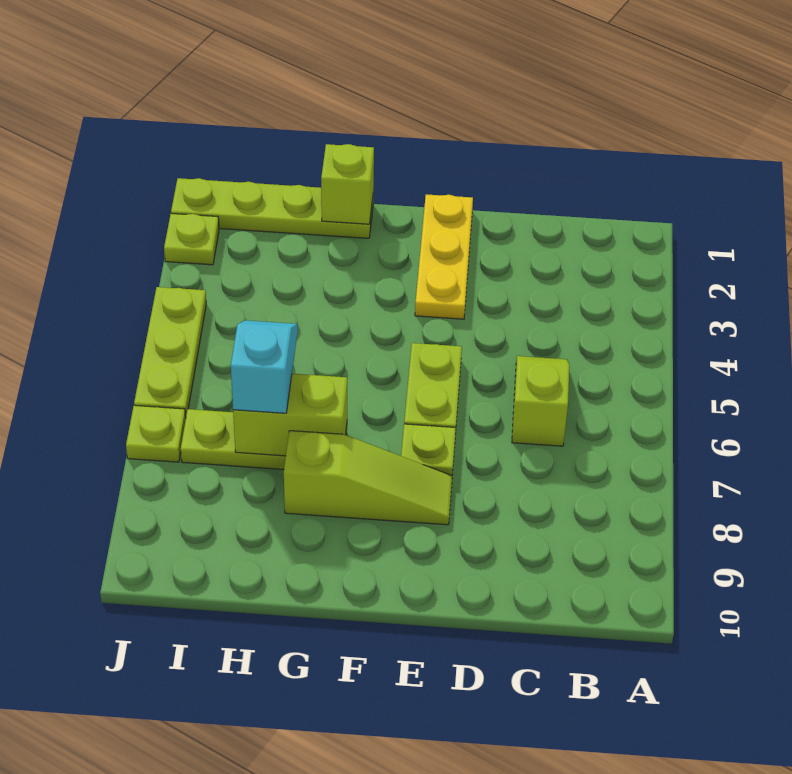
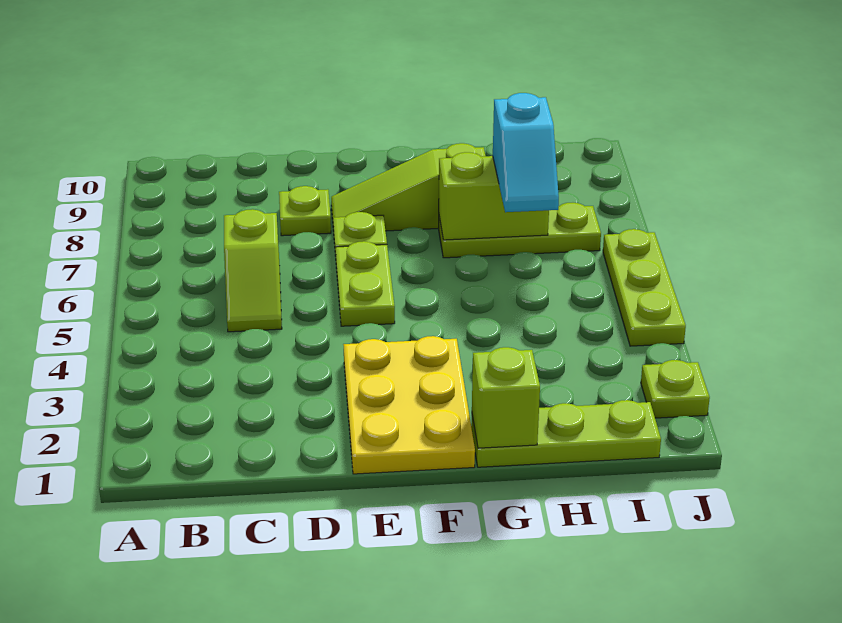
yellow 1x3 plate [415,194,473,319] -> yellow 2x3 plate [343,336,475,474]
lime 1x4 plate [171,178,373,238] -> lime 1x3 plate [471,400,661,467]
lime 1x1 plate [126,405,186,462] -> lime 1x1 plate moved to [279,186,331,236]

